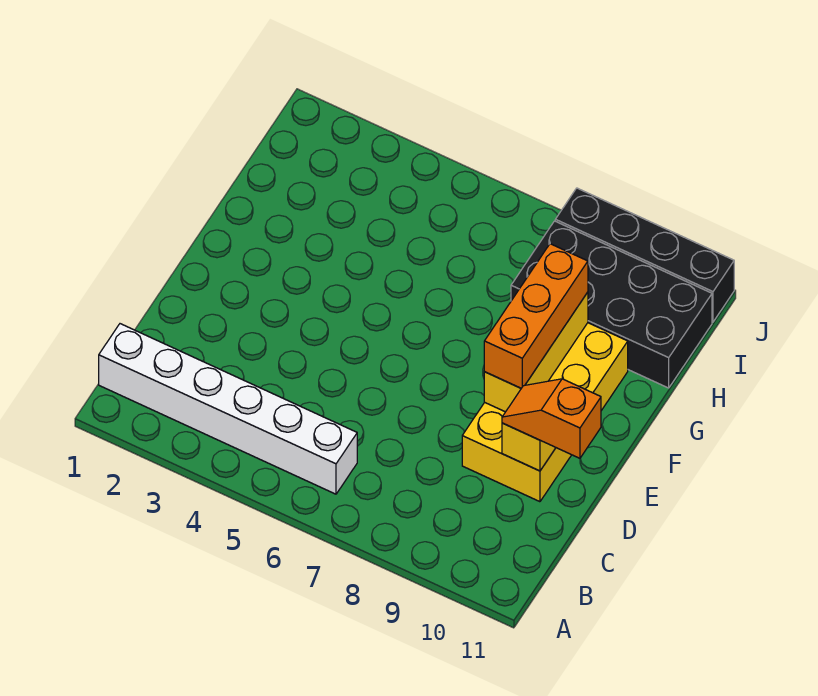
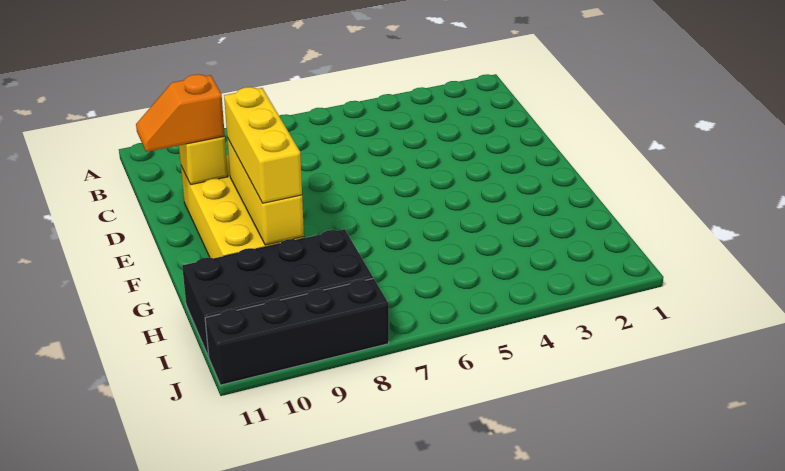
white 1x6 brick [99,324,357,494] -> none
orange 1x2 slope [502,379,601,458] -> orange 1x2 slope turned to [136,74,225,152]
orange 1x3 brick [484,244,588,388] -> yellow 1x3 brick [224,87,302,203]

